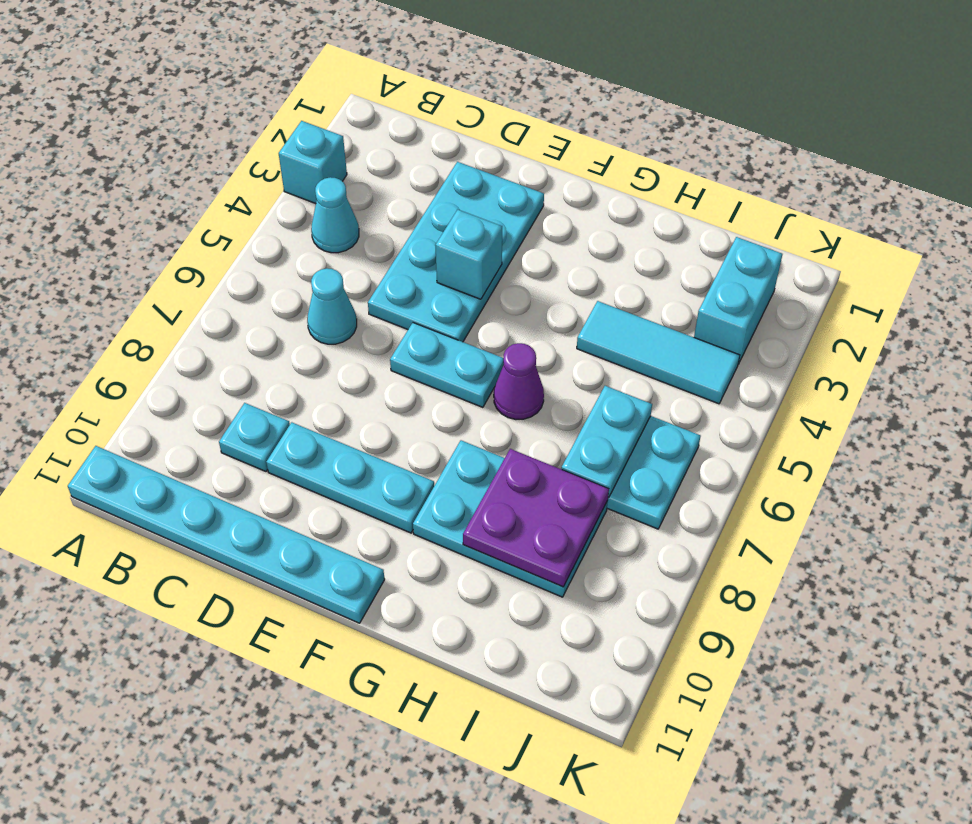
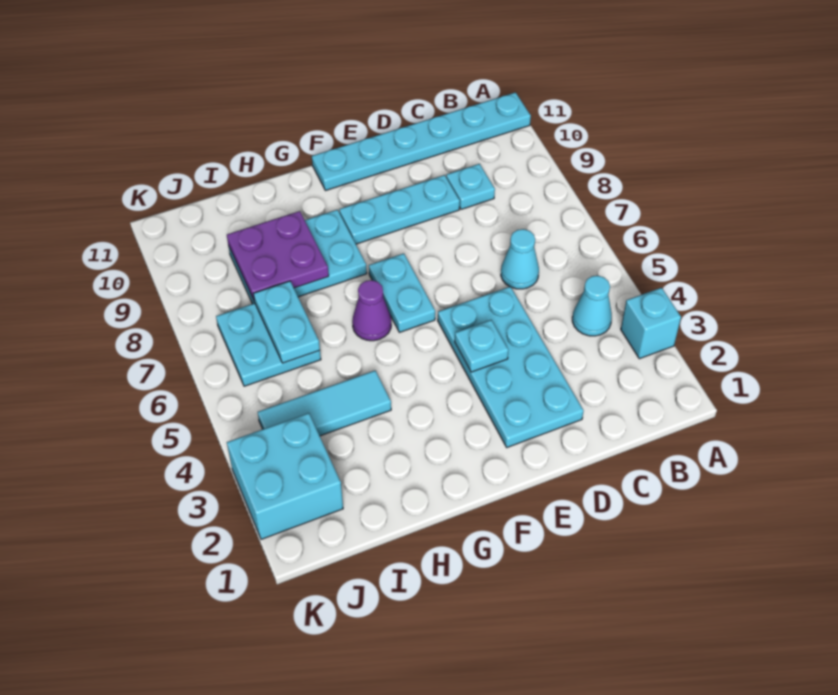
cyan 1x1 brick [435,210,502,299] -> cyan 1x1 plate [455,320,508,372]
cyan 1x2 plate [390,323,504,407] -> cyan 1x2 plate turned to [369,253,435,332]
cyan 1x2 brick [694,237,782,364] -> cyan 2x2 brick [227,413,343,539]

